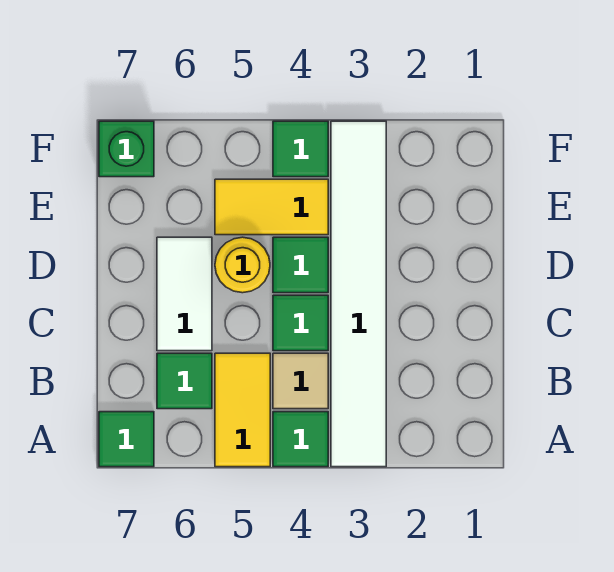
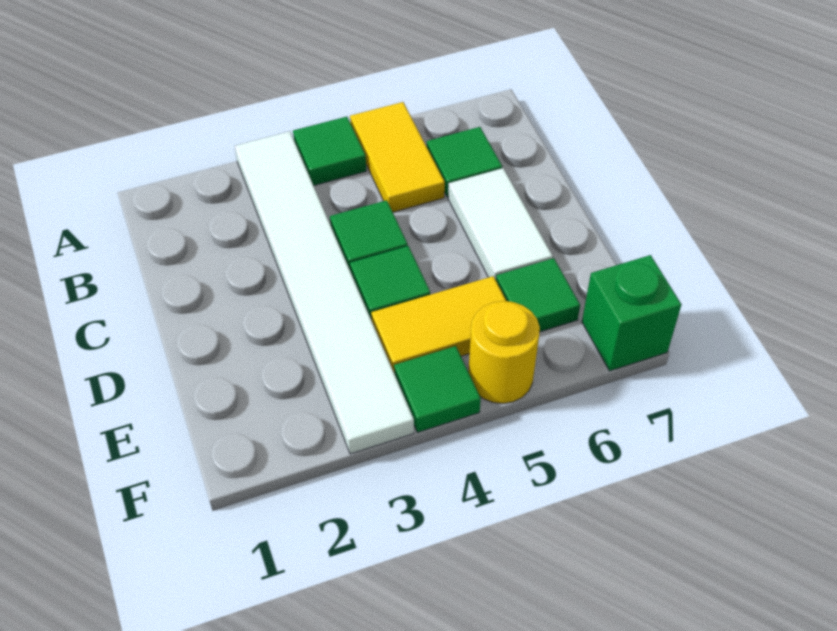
green 1x1 tile [99,412,154,467] -> green 1x1 tile moved to [496,258,580,332]
tan 1x1 tile [273,353,328,409] -> none
yellow 1x1 round brick [215,237,270,293] -> yellow 1x1 round brick moved to [468,301,540,404]

